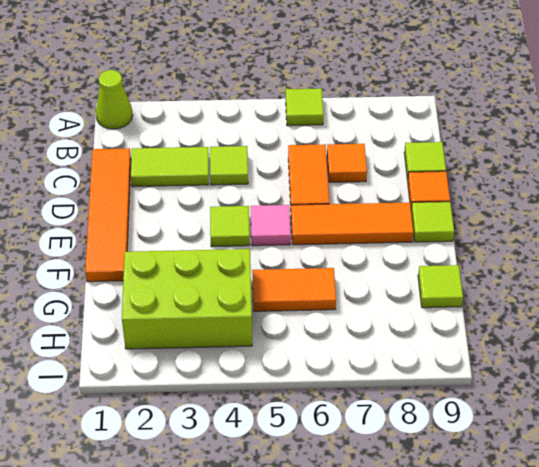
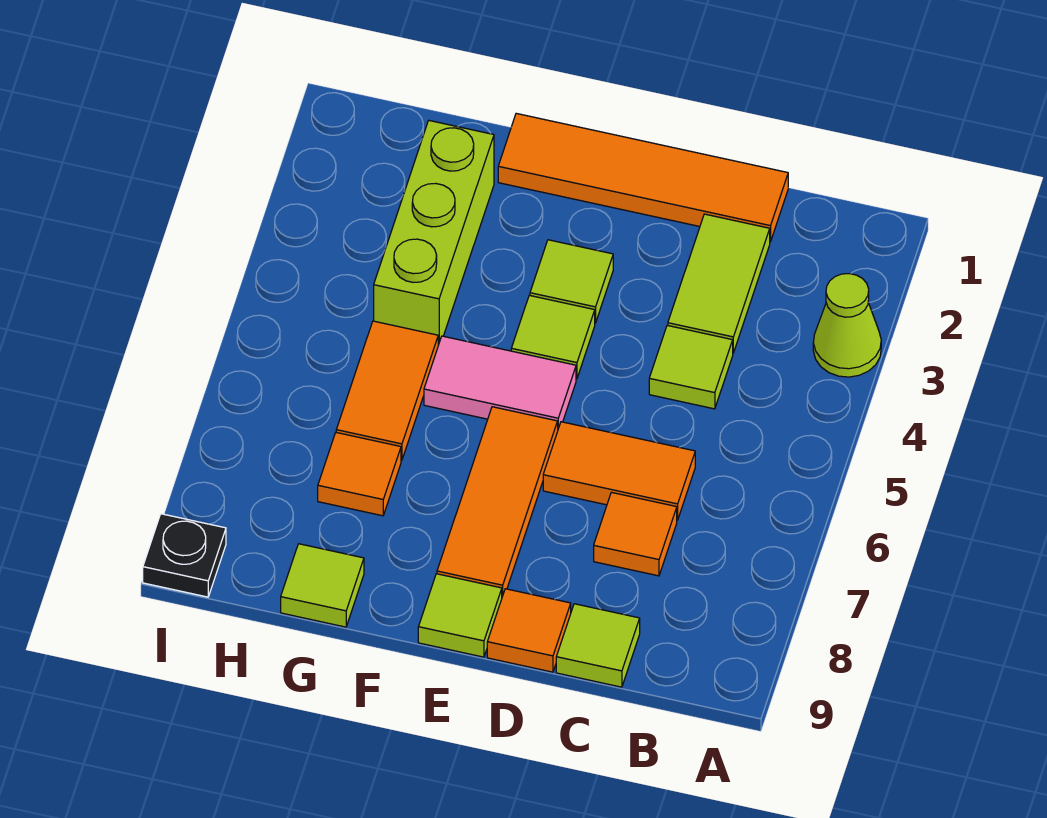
lime 1x1 cone [96,70,133,129] -> lime 1x1 cone moved to [813,274,881,377]
lime 1x1 tile [286,88,323,126] -> lime 1x1 tile moved to [530,240,613,323]
pink 1x1 tile [251,205,291,246] -> pink 1x2 tile [424,336,576,428]
lime 2x3 brick [122,249,252,349] -> lime 1x3 brick [374,121,494,345]
none -> orange 1x1 tile [318,433,401,516]
none -> black 1x1 plate [143,514,226,597]

